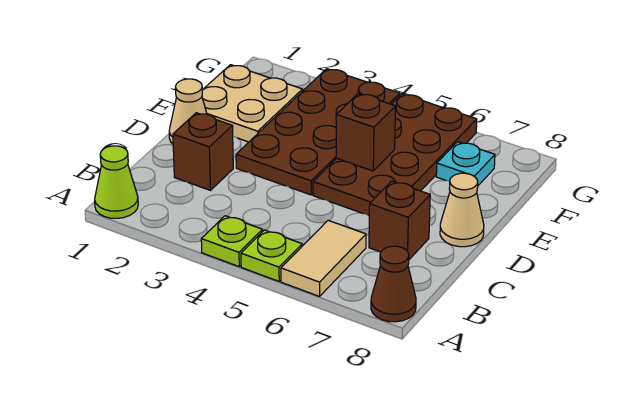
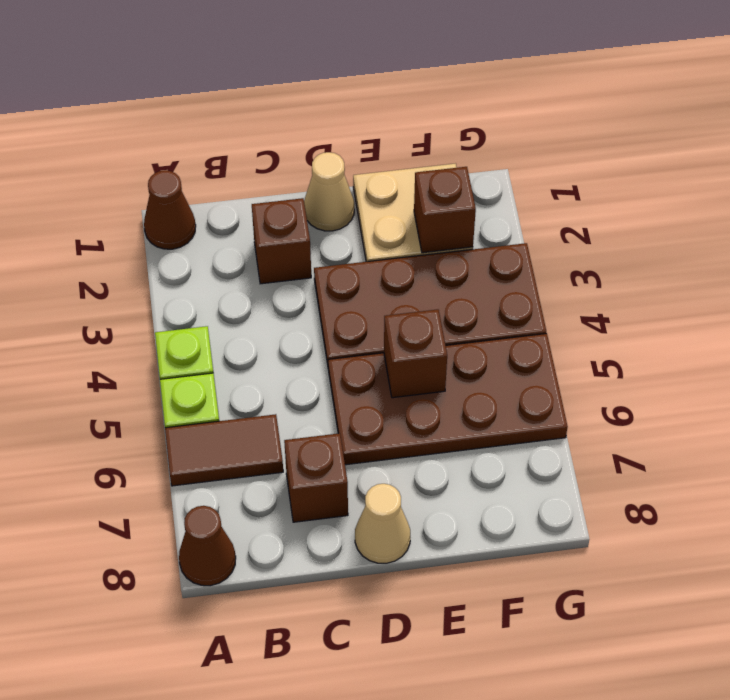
lime 1x1 cone [95,146,138,218] -> brown 1x1 cone [144,170,196,249]
tan 1x2 tile [281,220,366,296] -> brown 1x2 tile [165,414,283,486]
none -> brown 1x1 brick [414,167,476,253]
cyan 1x1 plate [436,142,495,185] -> none

